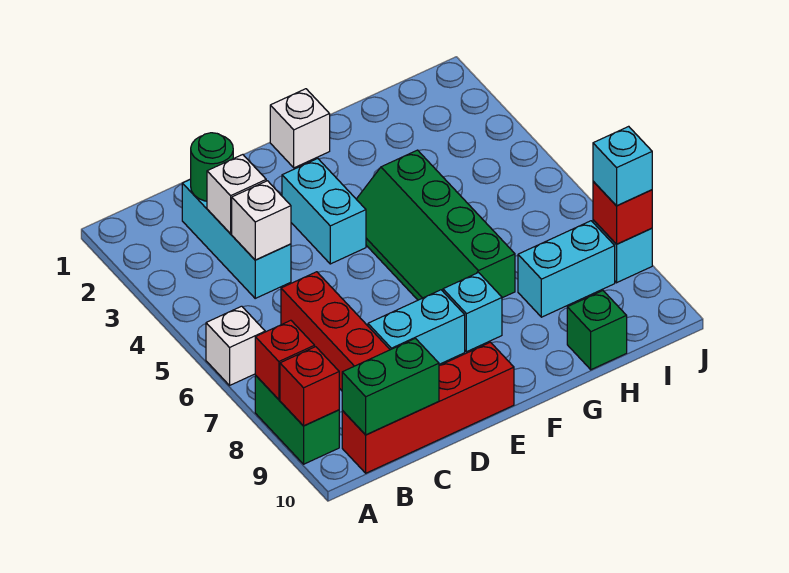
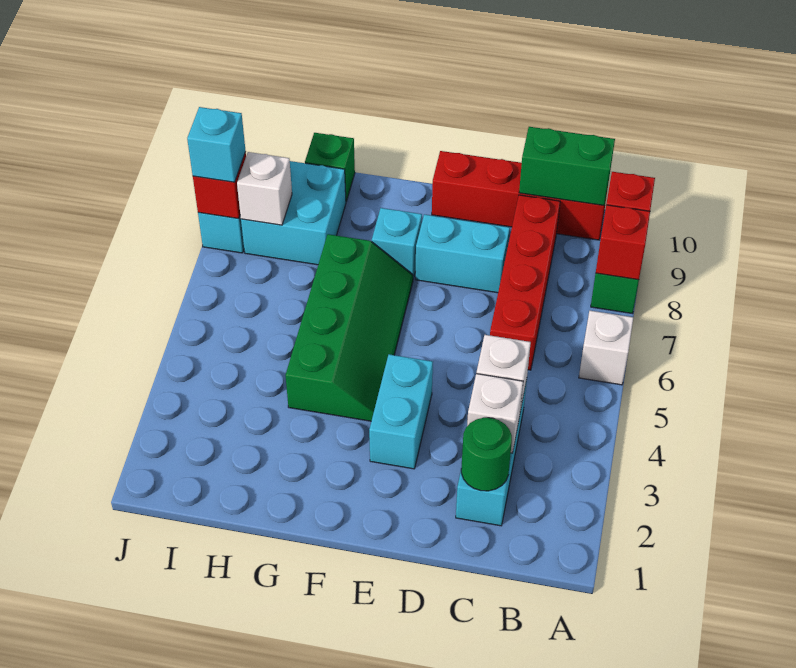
white 1x1 brick [270,89,330,168] -> white 1x1 brick moved to [237,152,292,225]
cyan 1x2 brick [518,221,615,317] -> cyan 2x2 brick [241,161,346,265]

